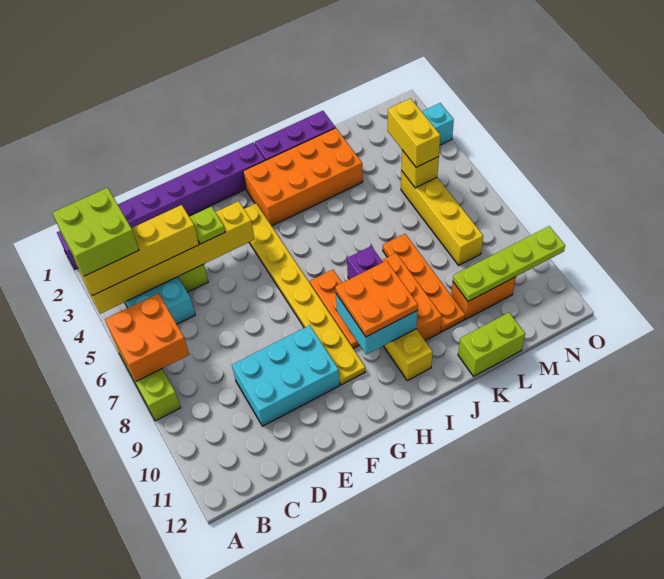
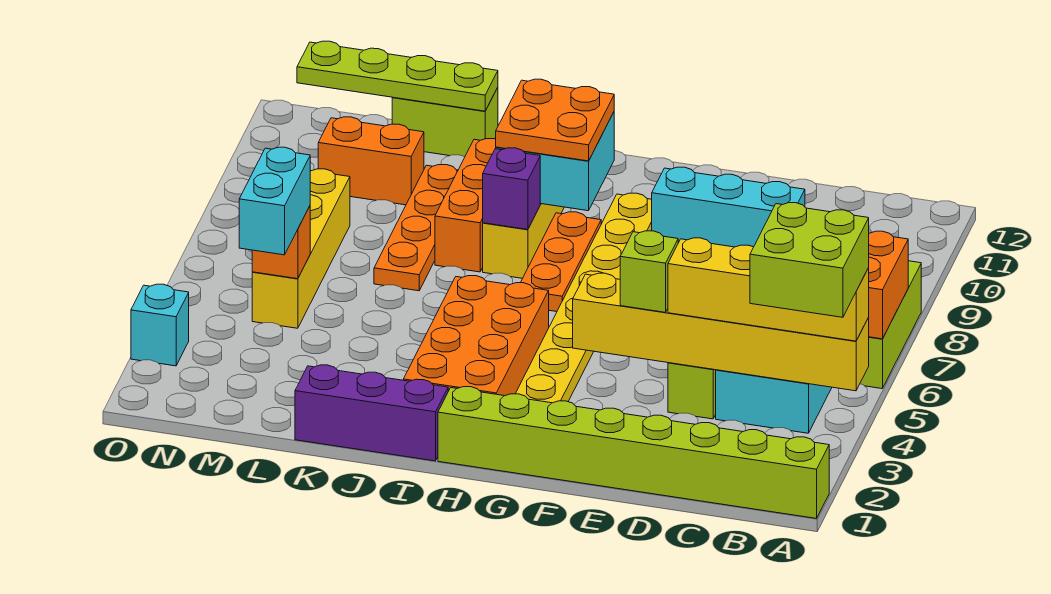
purple 1x8 brick [57,143,265,269] -> lime 1x8 brick [438,387,829,518]
cyan 2x3 brick [232,325,340,426] -> cyan 1x3 brick [652,167,805,247]
lime 1x1 plate [190,206,225,244] -> lime 1x1 brick [620,231,678,312]
orange 2x4 brick [243,128,363,226] -> orange 2x4 brick turned to [403,276,549,396]
lime 1x4 plate [453,226,565,301] -> lime 1x4 plate moved to [297,41,498,111]
yellow 1x2 brick [387,98,440,167] -> cyan 1x2 brick [239,147,310,255]
yellow 1x1 brick [401,150,439,188] -> orange 1x1 brick [252,206,310,279]

